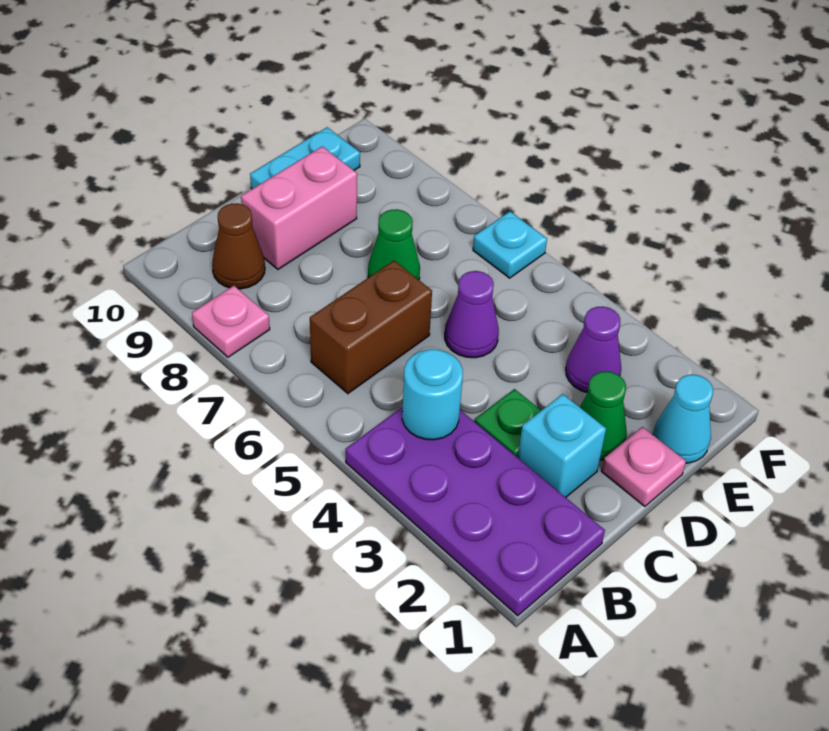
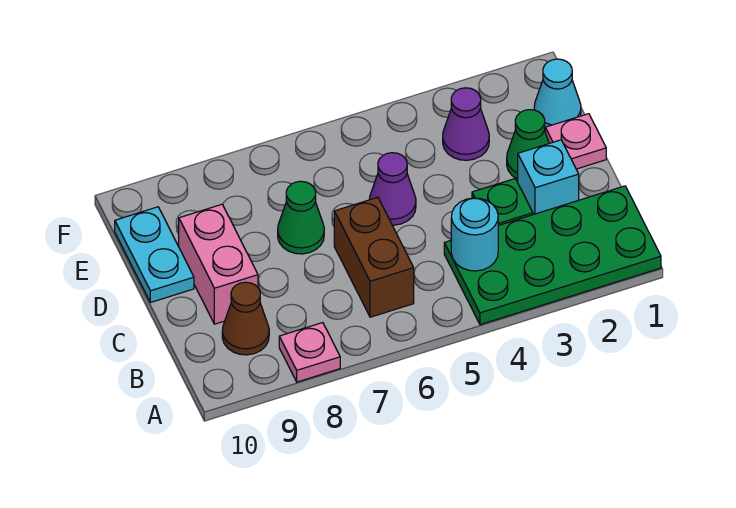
purple 2x4 plate [346,407,605,616] -> green 2x4 plate [444,186,661,325]
cyan 1x1 plate [473,212,547,278] -> none

